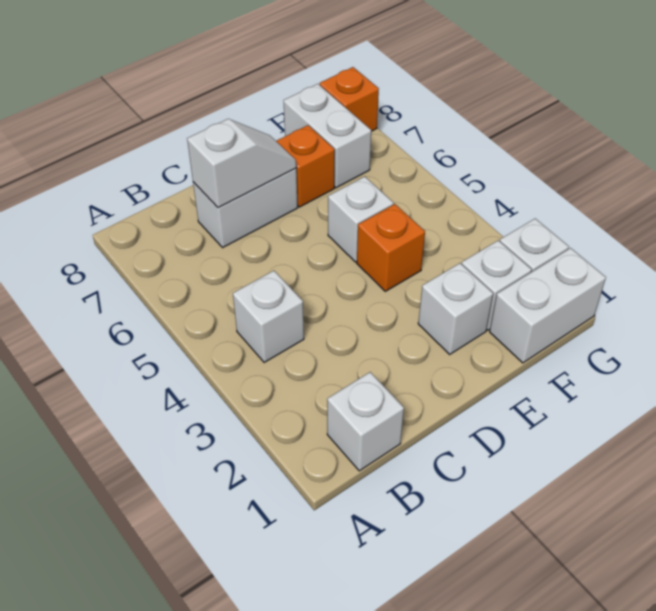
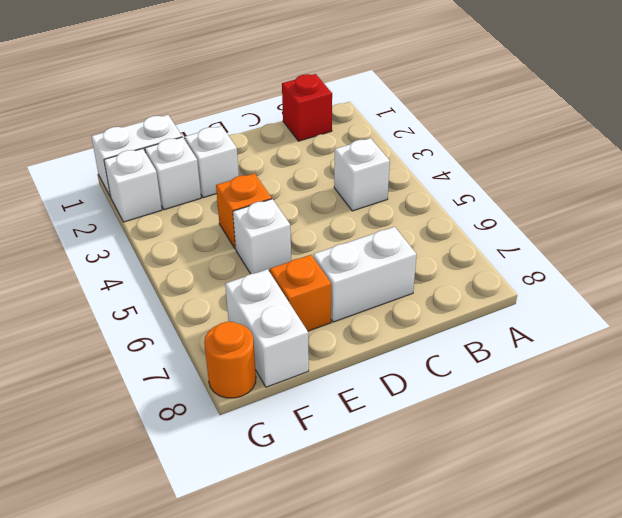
white 1x1 brick [327,372,404,471] -> red 1x1 brick [282,74,332,141]
white 1x2 slope [187,119,296,208] -> none
orange 1x1 brick [320,67,379,131] -> orange 1x1 round brick [204,322,256,398]

